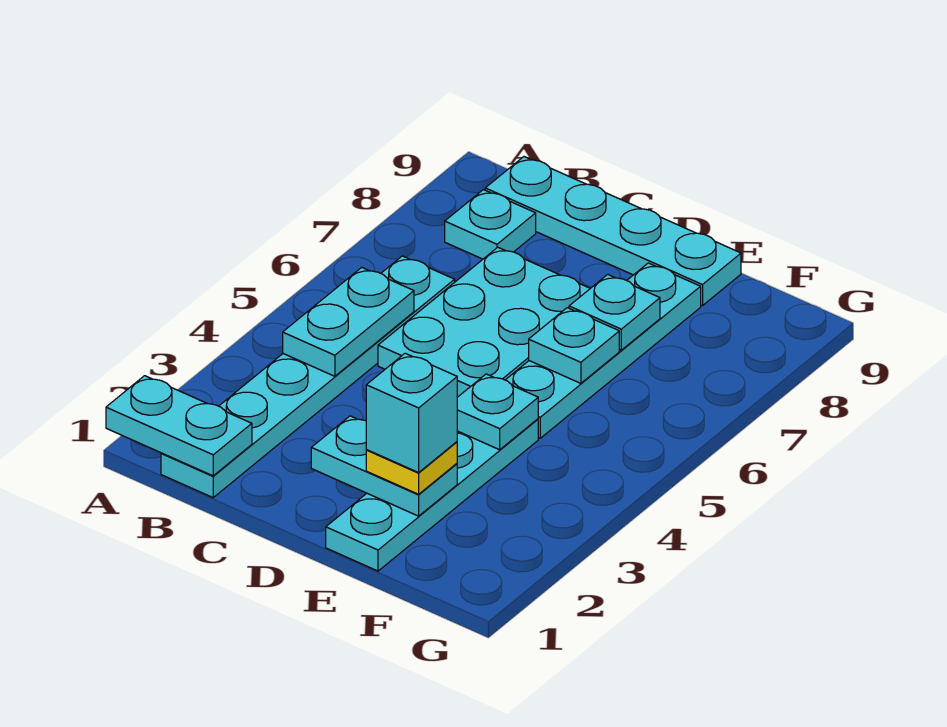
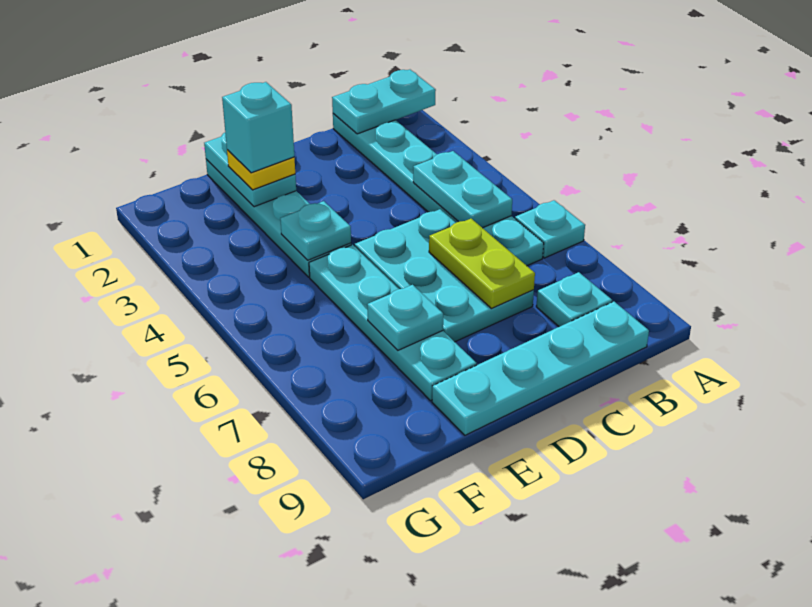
none -> lime 1x2 plate [429,219,535,309]
cyan 1x2 plate [311,416,457,516] -> cyan 1x2 plate turned to [204,133,296,207]
cyan 1x1 plate [529,308,619,383] -> cyan 1x1 plate moved to [515,200,585,258]

